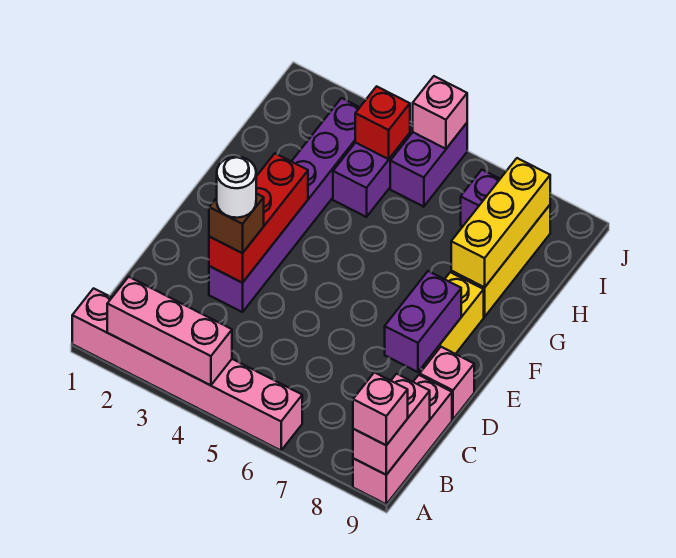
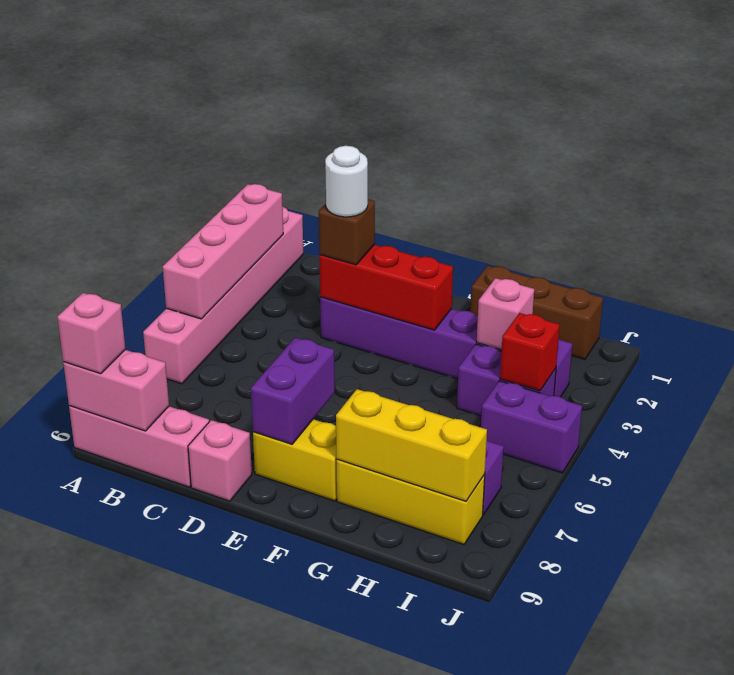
pink 1x3 brick [107,277,232,385] -> pink 1x4 brick [163,184,283,319]
purple 1x2 brick [385,271,461,372] -> purple 1x2 brick turned to [251,338,335,444]
none -> brown 1x3 brick [471,266,603,359]
pink 1x1 brick [413,76,467,149] -> pink 1x1 brick moved to [477,278,534,350]

